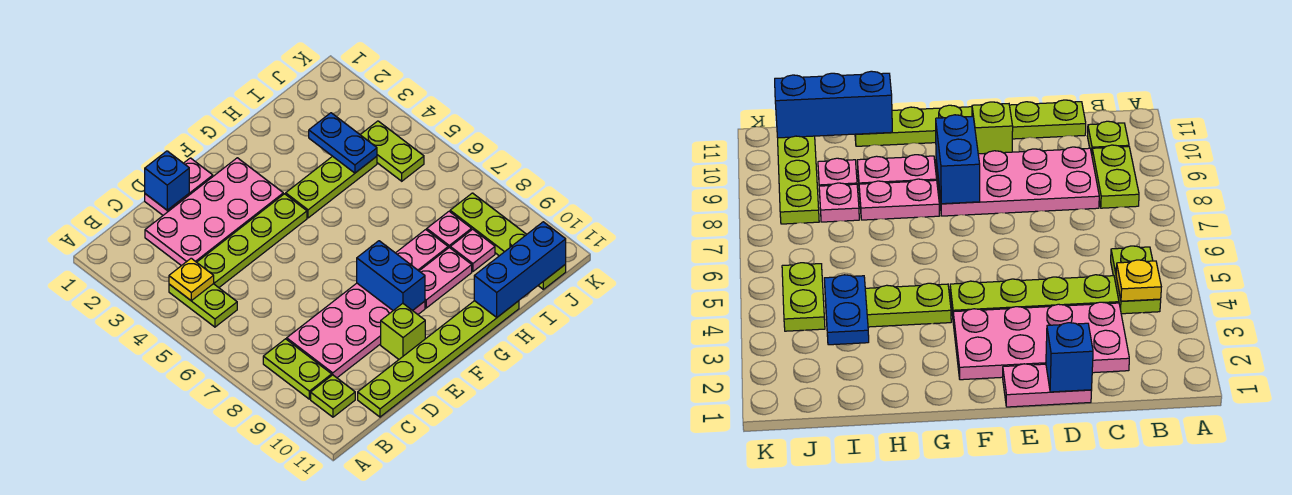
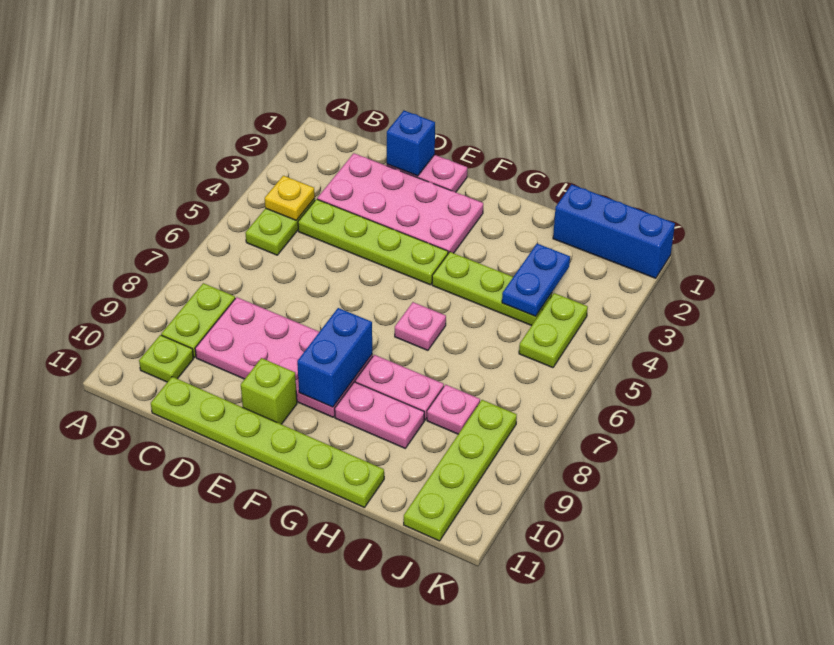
blue 1x3 brick [474,222,566,317] -> blue 1x3 brick moved to [553,184,675,278]
pink 1x1 plate [450,229,495,272] -> pink 1x1 plate moved to [395,302,446,350]

